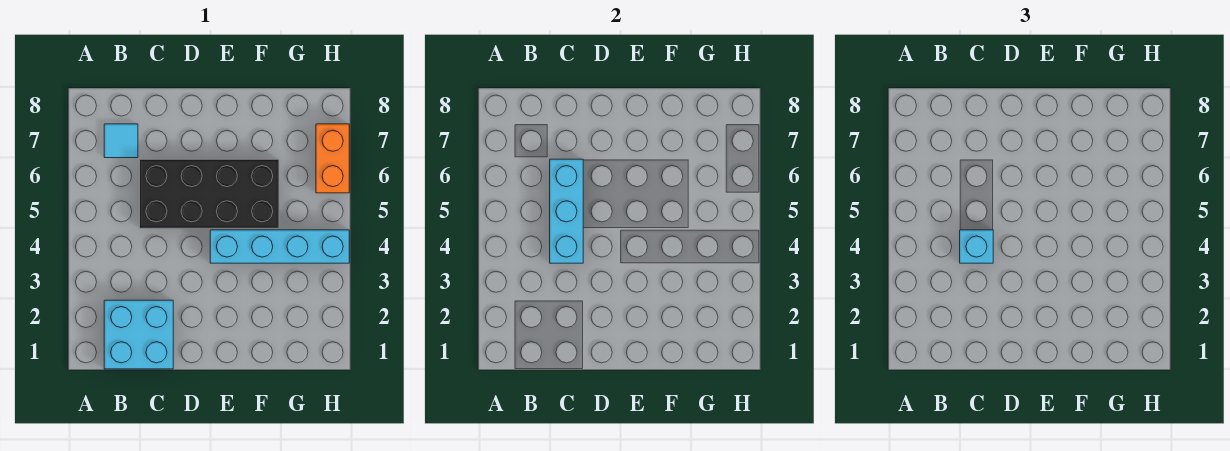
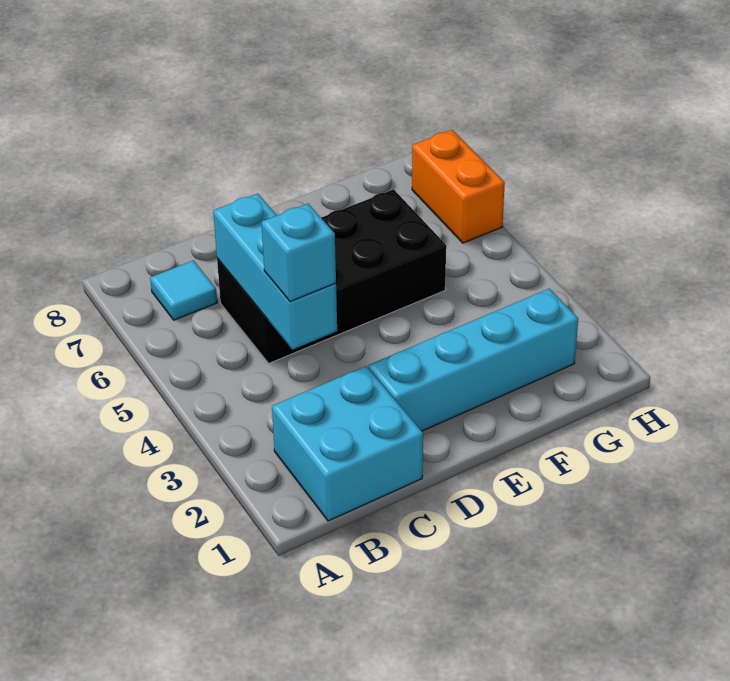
cyan 1x4 brick [210,230,349,263] -> cyan 1x4 brick moved to [369,289,578,431]

